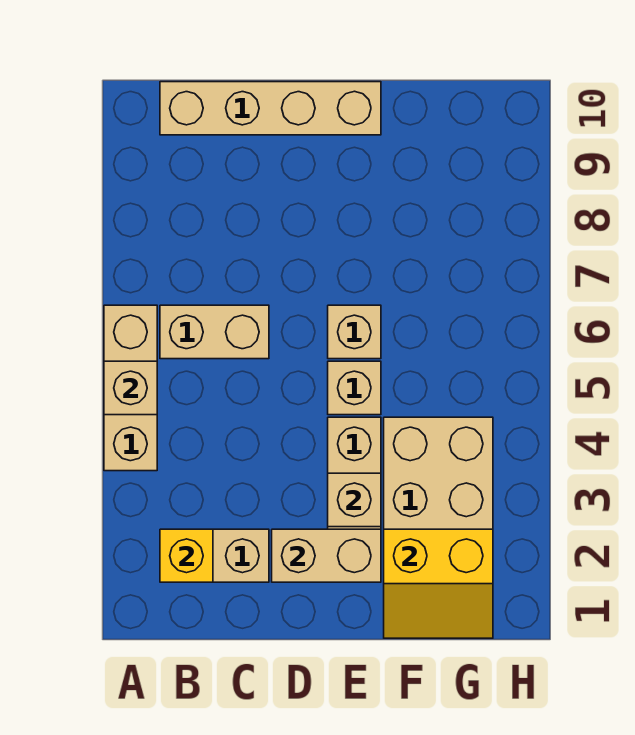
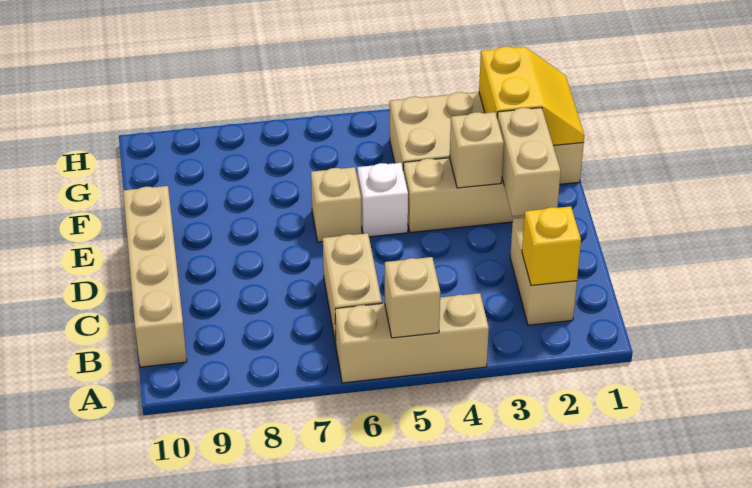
tan 1x1 brick [328,361,381,415] -> white 1x1 brick [357,163,408,237]

